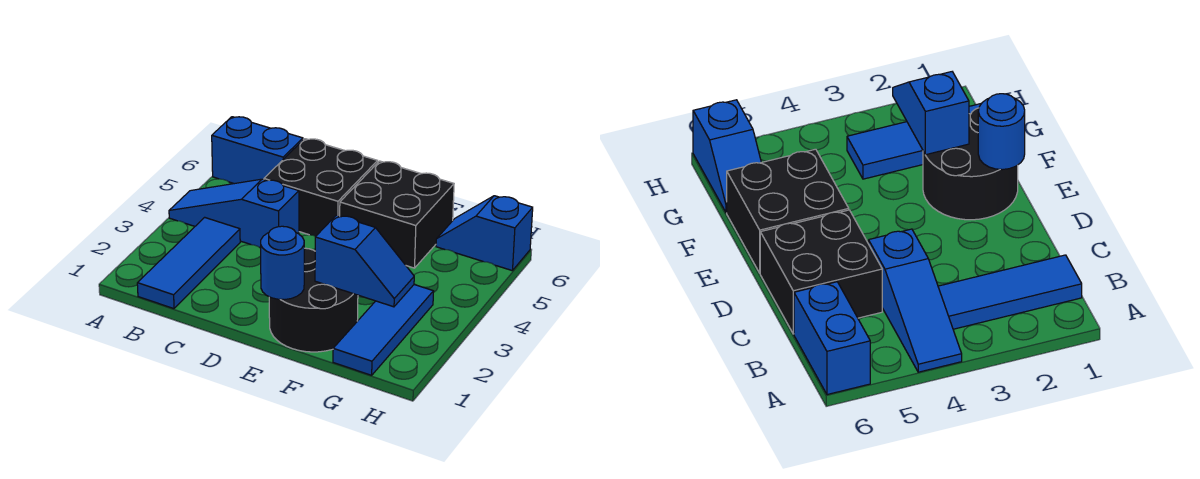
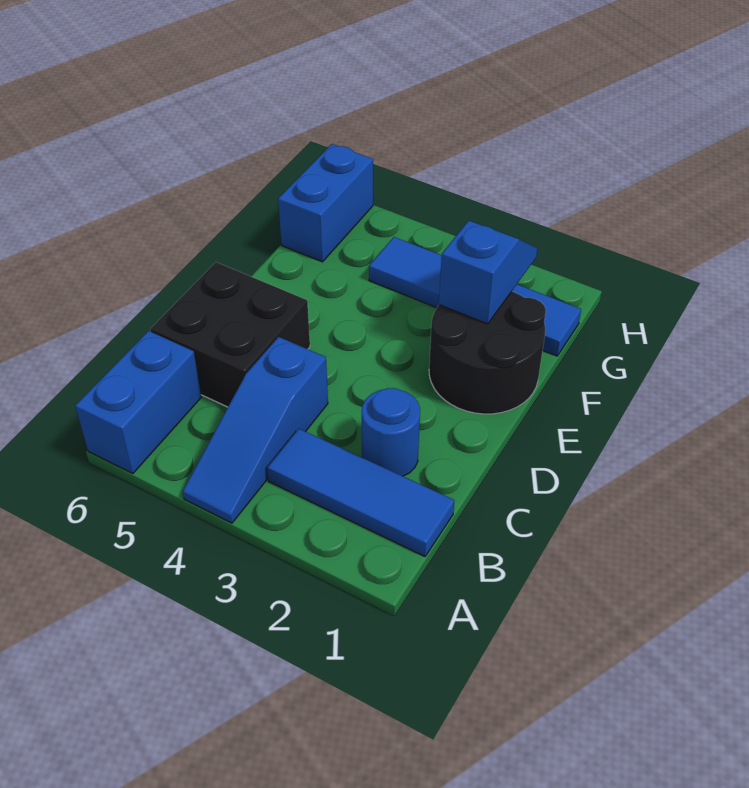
blue 1x1 round brick [261,226,304,300] -> blue 1x1 round brick moved to [362,388,420,476]
black 2x2 brick [340,161,454,268] -> none
blue 1x3 tile [333,285,434,375] -> blue 1x4 tile [369,237,581,356]
blue 1x2 slope [436,196,533,271] -> blue 1x2 brick [278,144,373,262]

